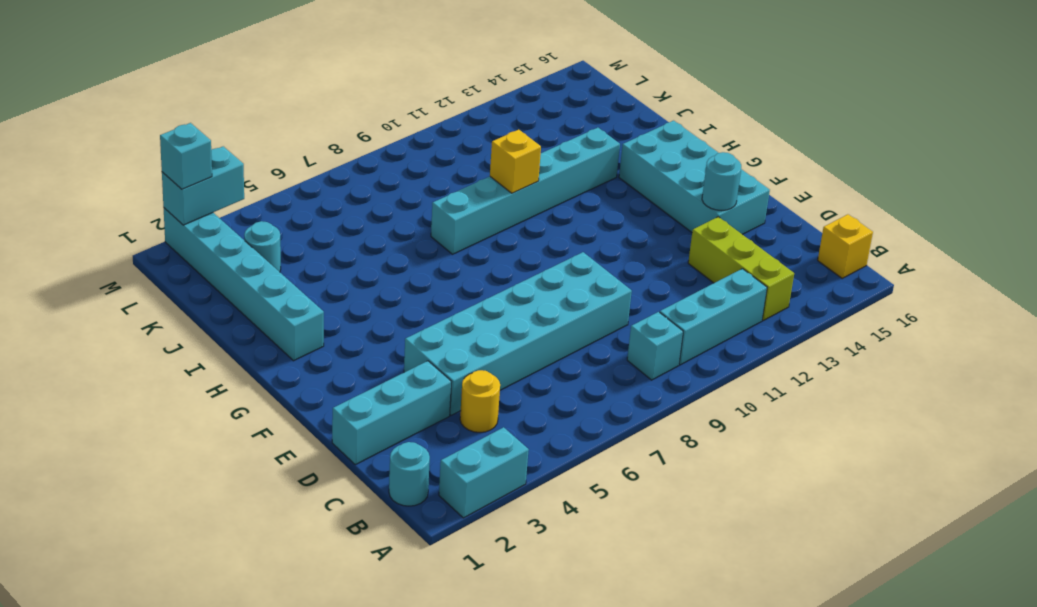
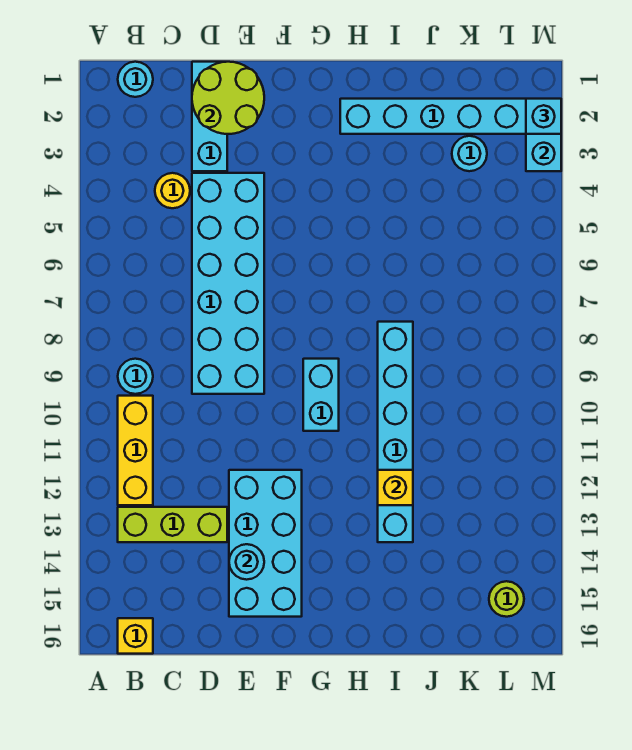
cyan 1x2 brick [439,427,529,518] -> cyan 1x2 brick moved to [303,359,339,431]
cyan 1x1 brick [627,312,683,380] -> cyan 1x1 round brick [118,359,153,394]
cyan 1x3 brick [660,269,767,365] -> yellow 1x3 brick [118,396,153,505]
none -> lime 2x2 round brick [192,62,264,134]
cyan 2x4 brick [619,121,770,235] -> cyan 2x4 brick turned to [229,470,302,617]
yellow 1x1 brick [490,130,541,193] -> yellow 1x1 brick moved to [378,470,413,505]
none -> lime 1x1 round brick [489,581,524,617]

